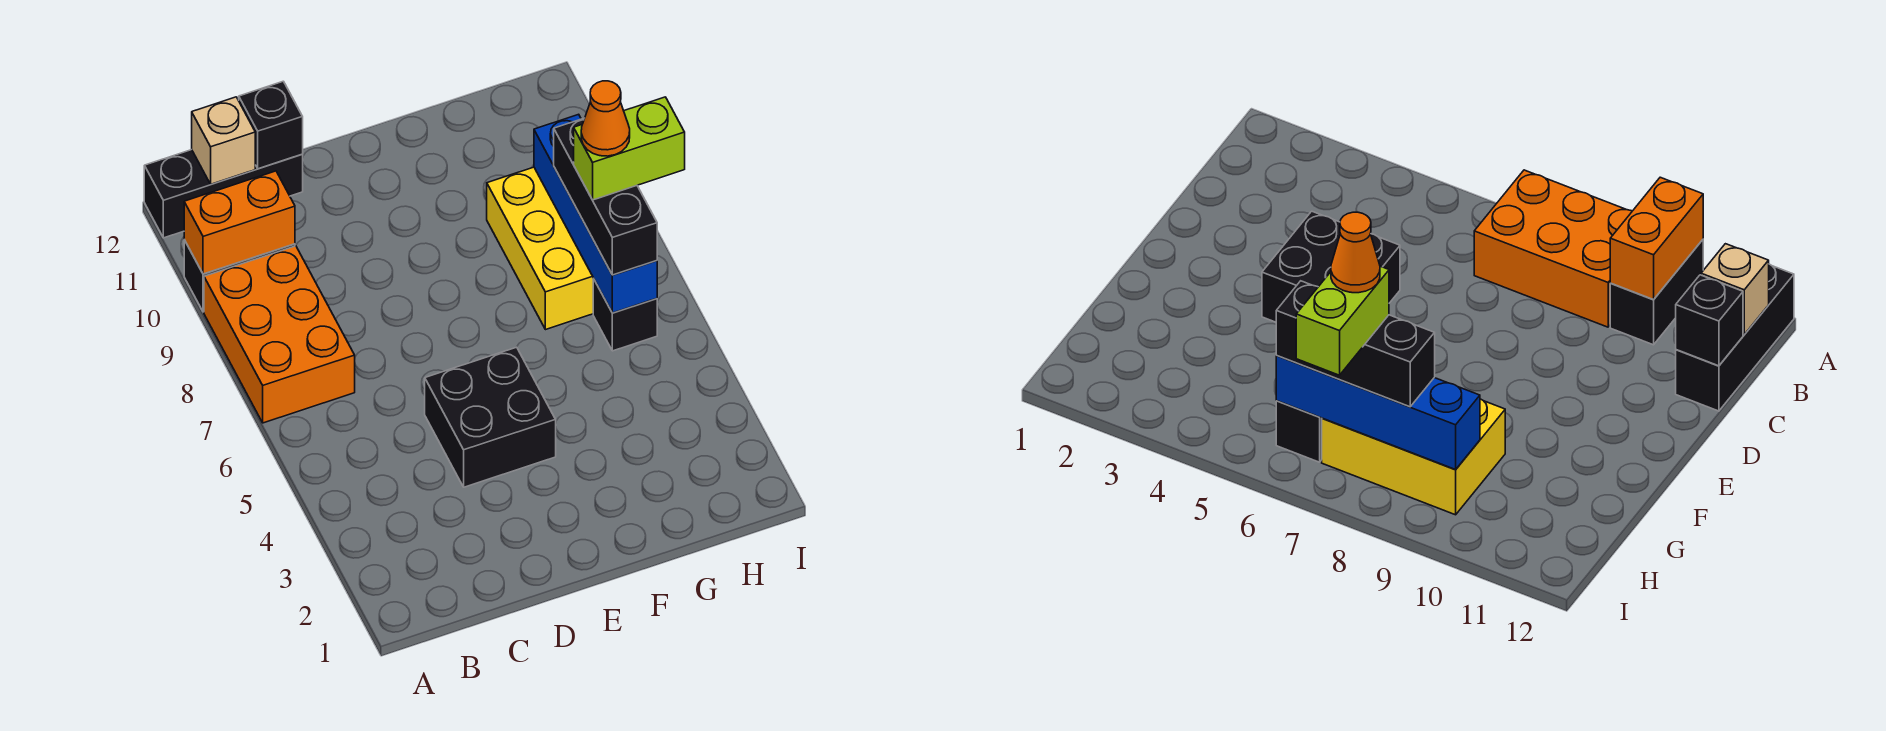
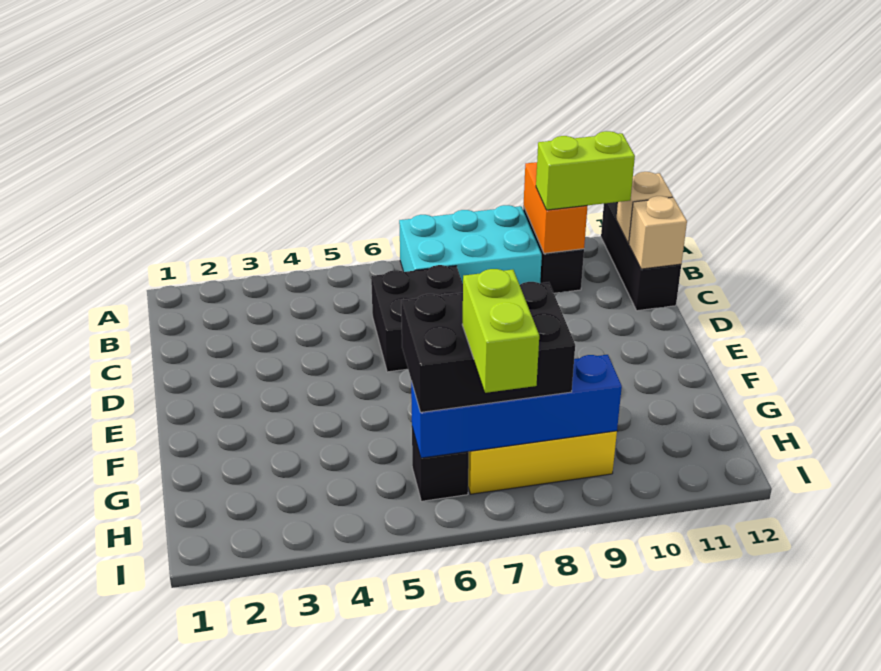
orange 2x3 brick [204,246,355,423] -> cyan 2x3 brick [399,205,542,285]
none -> lime 1x2 brick [536,131,635,210]
black 1x1 brick [239,81,303,169] -> tan 1x1 brick [629,196,687,269]
black 2x2 brick [425,347,556,487] -> black 2x2 brick moved to [371,265,463,372]
black 1x3 brick [554,118,657,275] -> black 2x3 brick [401,282,575,412]
orange 1x1 cone [581,81,630,156] -> none

